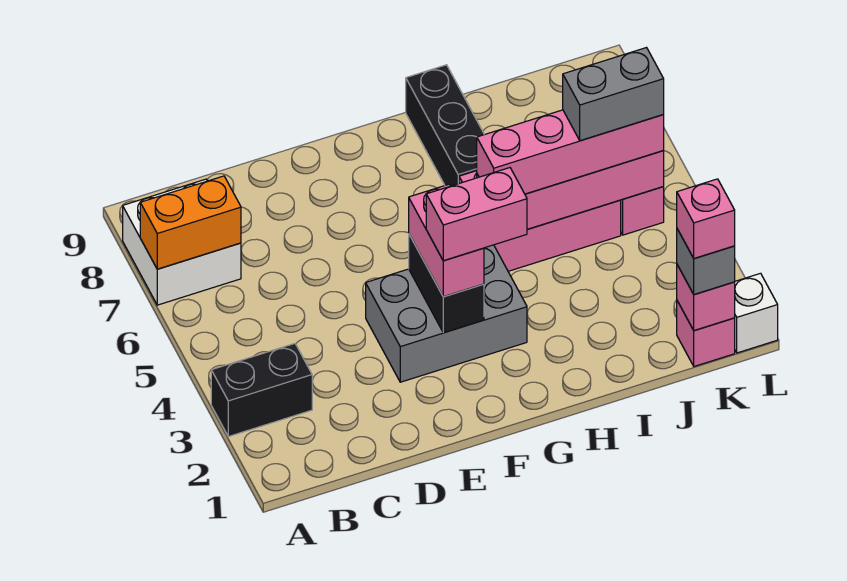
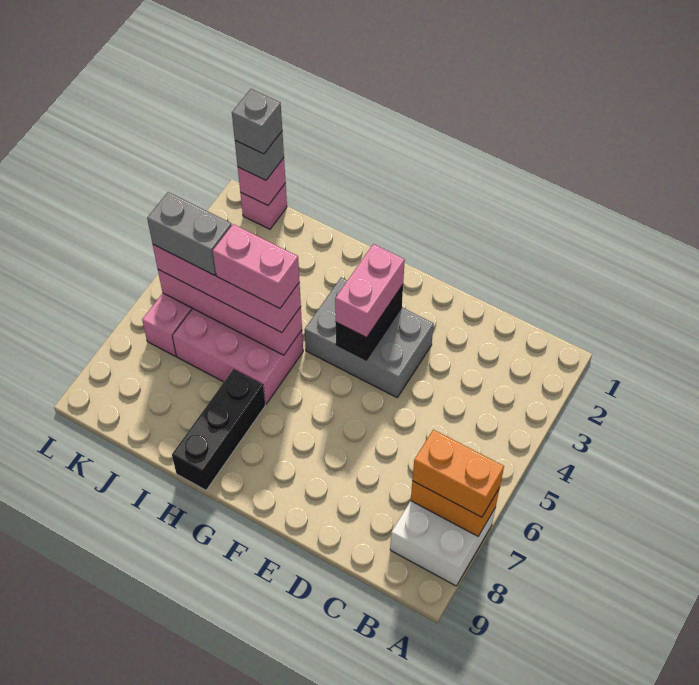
black 1x2 brick [211,344,312,436] -> none
none -> orange 1x2 brick [412,430,504,517]
pink 1x2 brick [426,168,527,261] -> pink 1x2 brick moved to [213,224,300,308]
pink 1x1 brick [677,179,735,259] -> grey 1x1 brick [232,89,282,154]
white 1x1 brick [735,273,778,353] -> none

